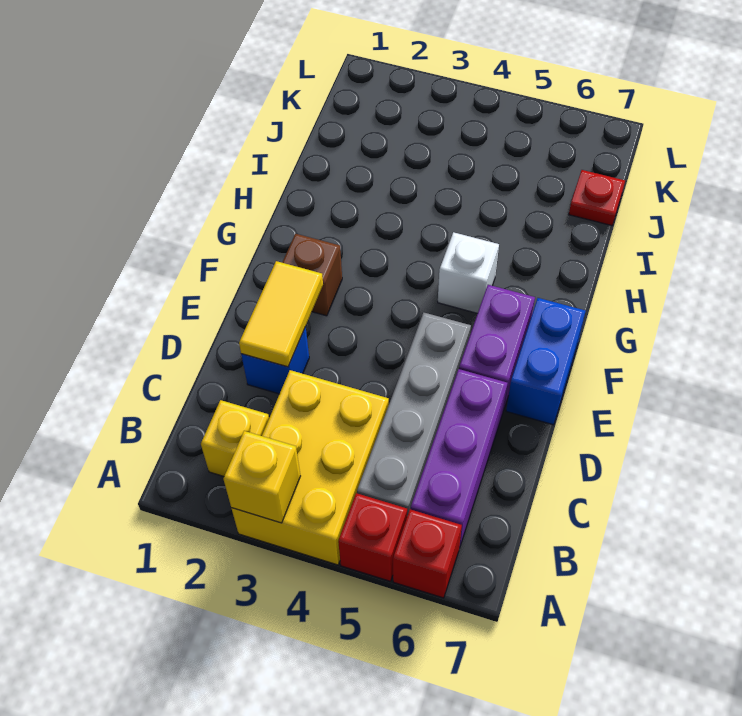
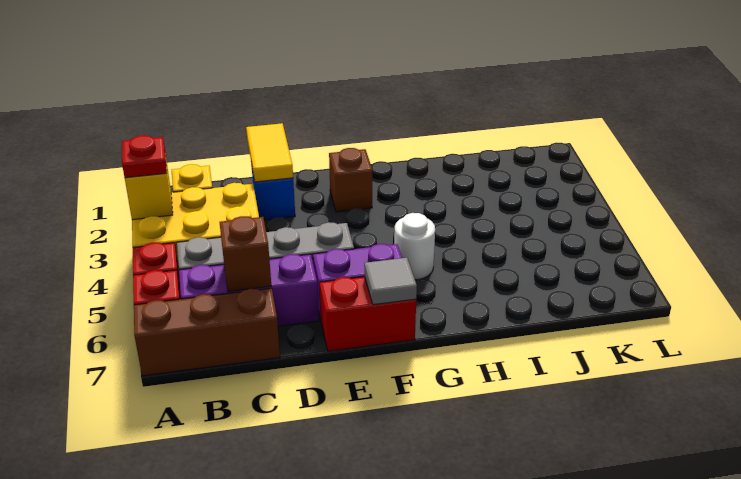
none -> brown 1x3 brick [134,288,280,376]
none -> brown 1x1 brick [219,216,271,292]
yellow 1x2 tile [239,261,323,367] -> yellow 1x2 tile turned to [246,123,293,182]
blue 1x2 brick [506,298,585,425] -> red 1x2 brick [320,277,416,351]
none -> grey 1x1 tile [364,258,417,305]
white 1x1 brick [438,232,499,313] -> white 1x1 round brick [394,213,435,280]
red 1x1 plate [569,170,625,226] -> red 1x1 plate moved to [122,135,167,178]

